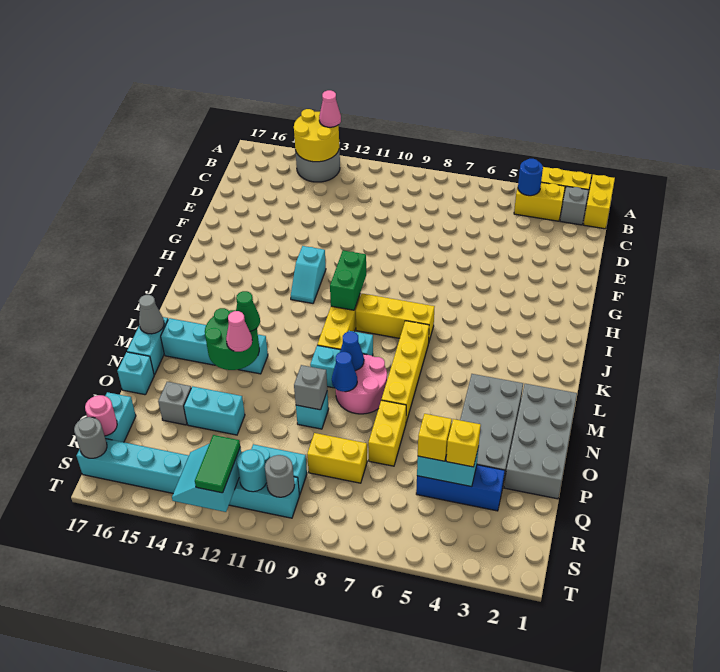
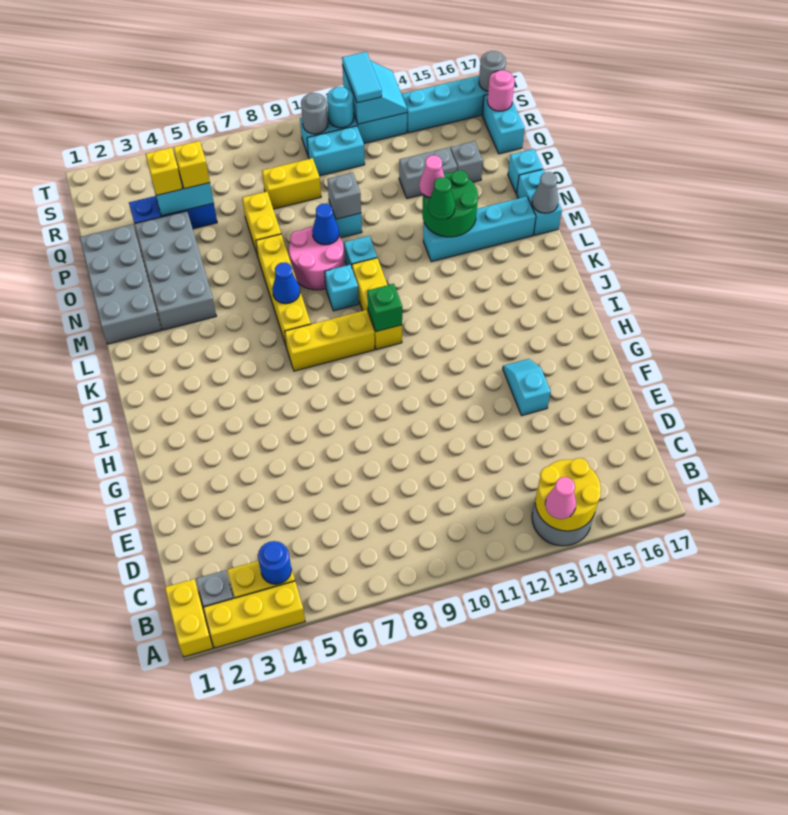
cyan 1x2 slope [291,246,326,303] -> cyan 1x2 slope moved to [503,359,551,416]
green 1x2 brick [330,250,366,310] -> green 1x1 brick [367,284,402,332]
blue 1x1 cone [340,331,364,371] -> blue 1x1 cone moved to [272,262,300,304]
cyan 1x2 brick [184,386,245,435] -> grey 1x2 brick [399,147,457,199]
green 1x2 tile [195,435,240,493] -> cyan 1x2 tile [342,52,382,103]

